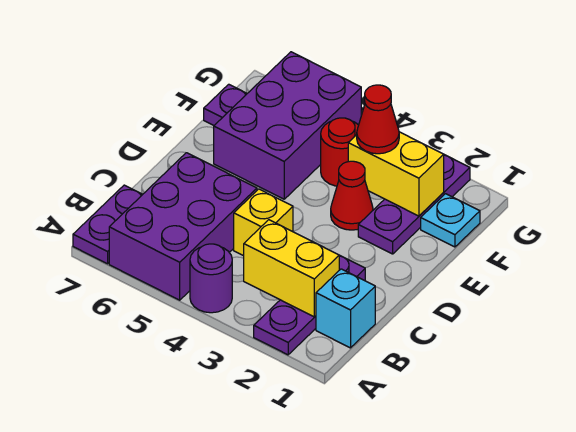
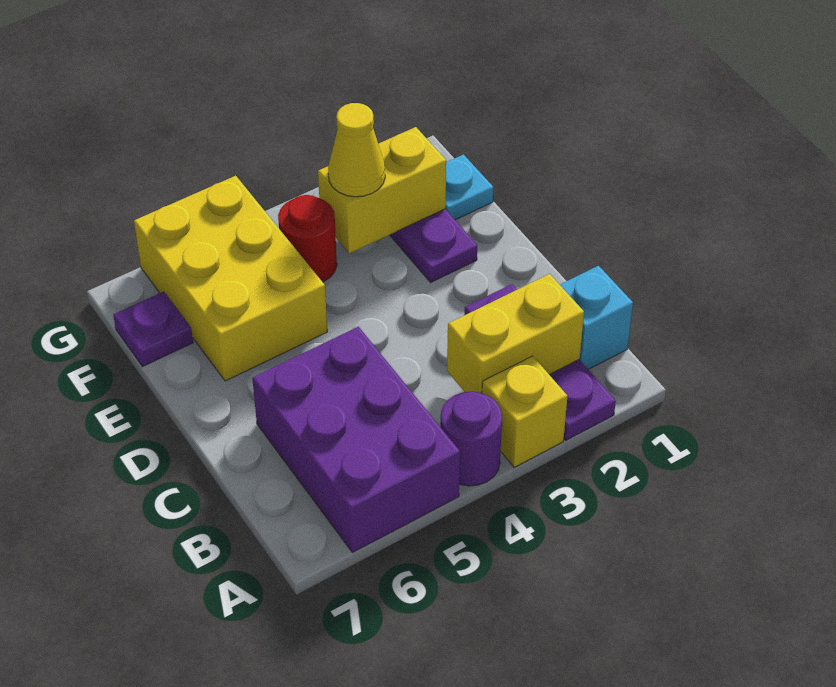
purple 1x2 plate [73,185,143,264] -> none
yellow 1x1 brick [234,189,293,256] -> yellow 1x1 brick moved to [482,356,567,467]
red 1x1 cone [331,161,373,230] -> none
purple 2x3 brick [214,52,361,199] -> yellow 2x3 brick [134,176,327,381]
red 1x1 cone [357,85,399,154] -> yellow 1x1 cone [328,103,385,197]

